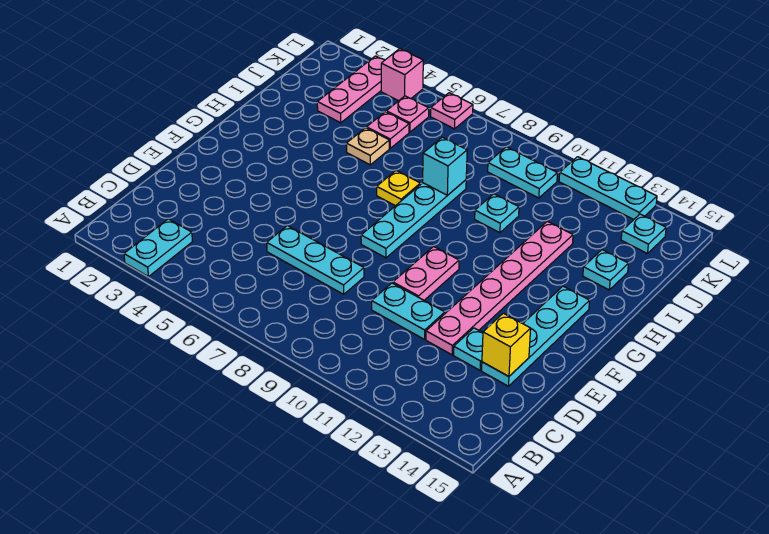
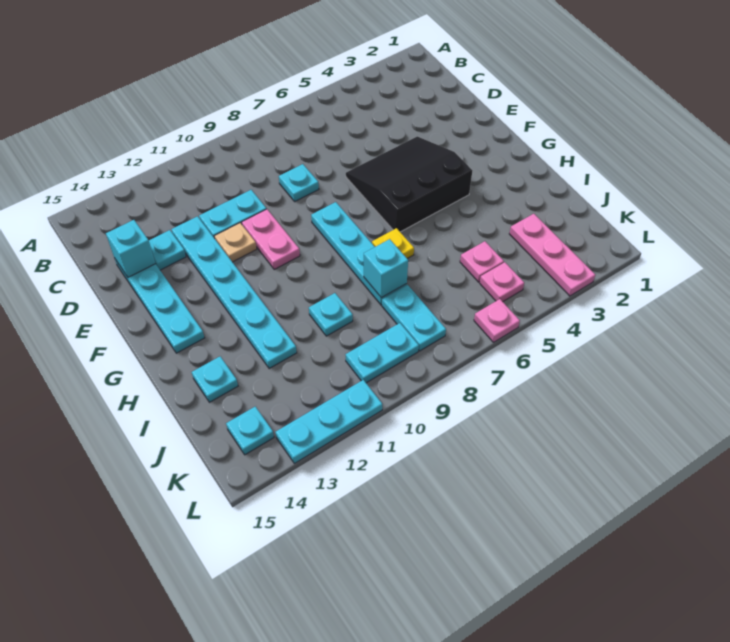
cyan 1x2 plate [124,219,192,277] -> cyan 1x2 plate moved to [382,285,446,351]
cyan 1x3 plate [267,226,364,294] -> cyan 1x1 plate [279,164,319,201]
pink 1x6 plate [426,221,573,355] -> cyan 1x6 plate [171,216,297,369]
yellow 1x1 brick [482,313,531,376] -> cyan 1x1 brick [106,220,156,277]
none -> black 3x3 slope [346,136,473,232]
tan 1x1 plate [346,128,389,165] -> tan 1x1 plate moved to [214,223,257,262]
pink 1x1 brick [381,49,423,101] -> none

